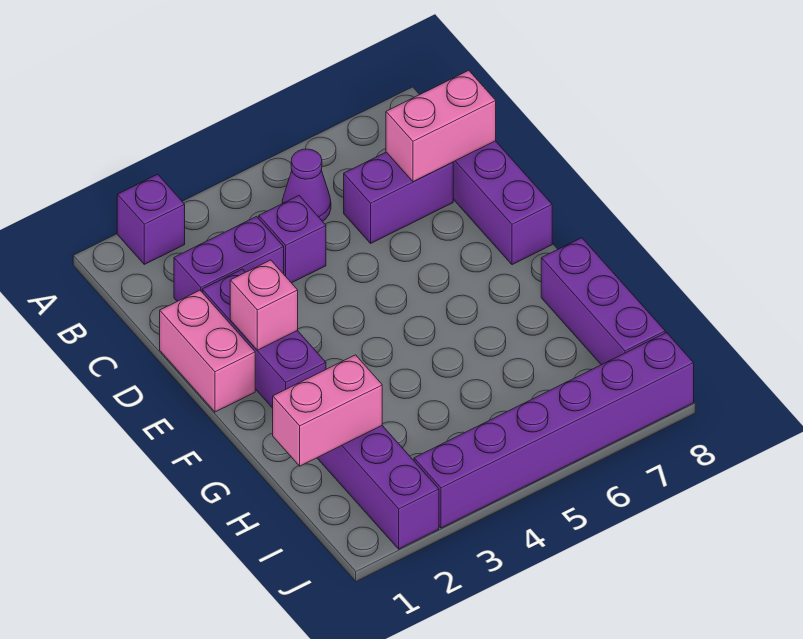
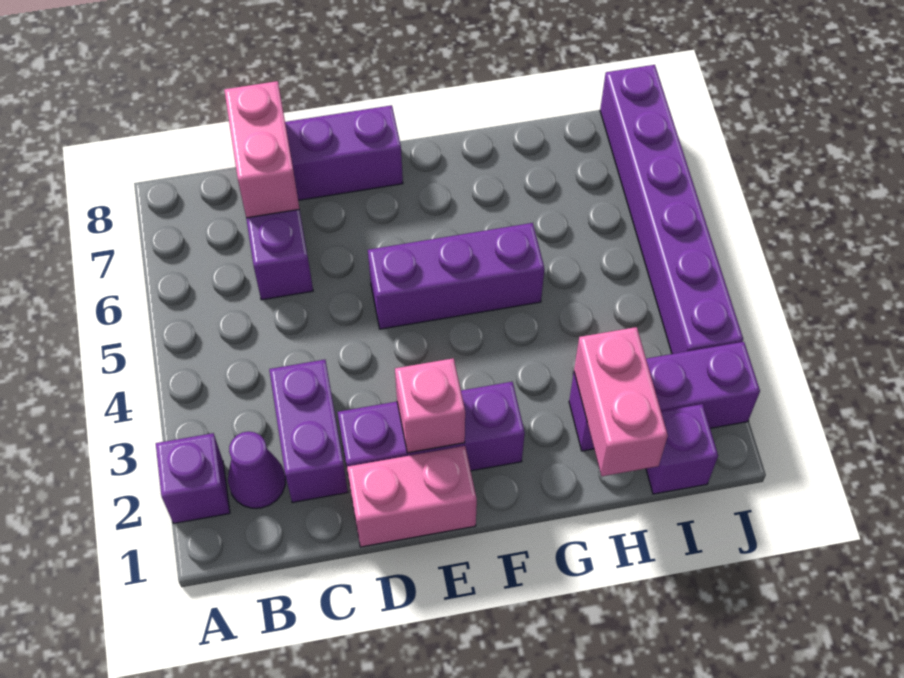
purple 1x1 cone [282,149,331,221] -> purple 1x1 cone moved to [228,431,285,508]
purple 1x1 brick [259,196,326,283] -> purple 1x1 brick moved to [646,404,718,494]
purple 1x3 brick [541,238,665,365] -> purple 1x3 brick moved to [368,223,544,329]

